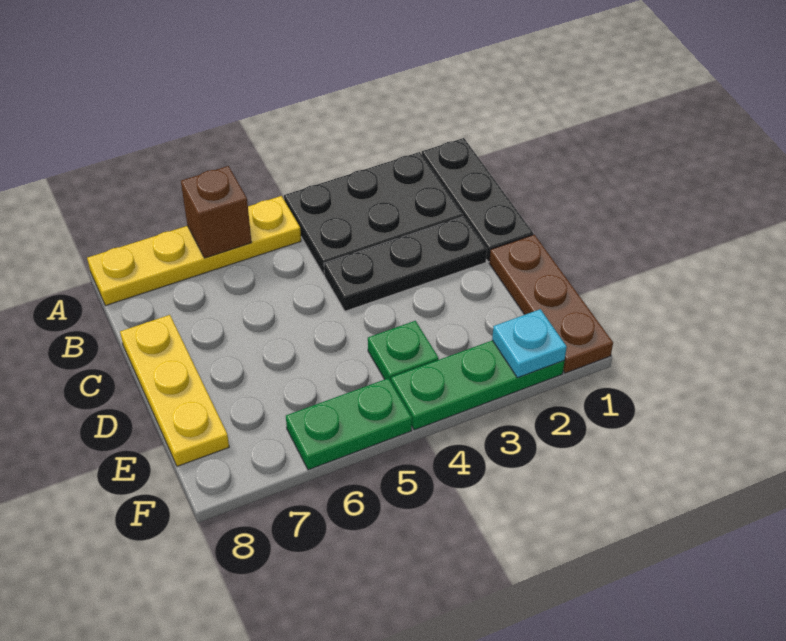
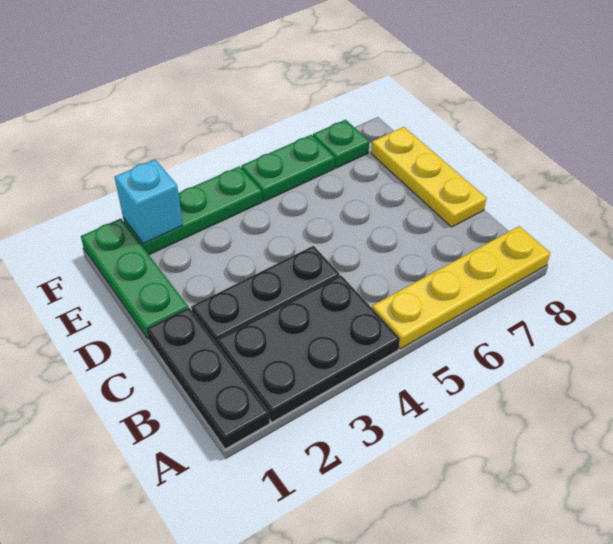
brown 1x1 brick [181,166,252,258] -> none
brown 1x3 plate [489,235,613,373] -> green 1x3 plate [81,219,188,339]
green 1x1 plate [368,321,439,381] -> green 1x1 plate moved to [313,120,369,168]
cyan 1x1 plate [492,309,567,378] -> cyan 1x1 brick [115,160,183,243]

